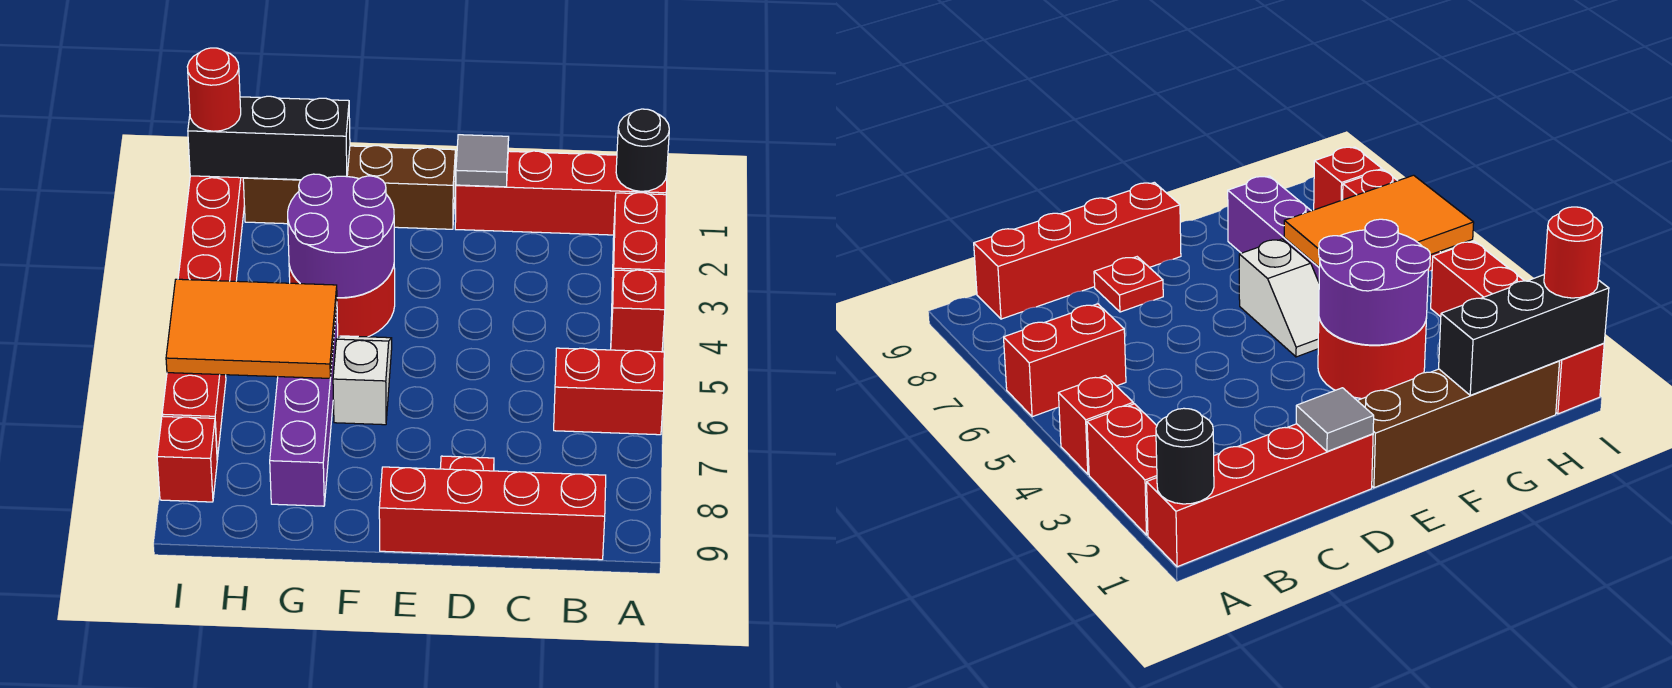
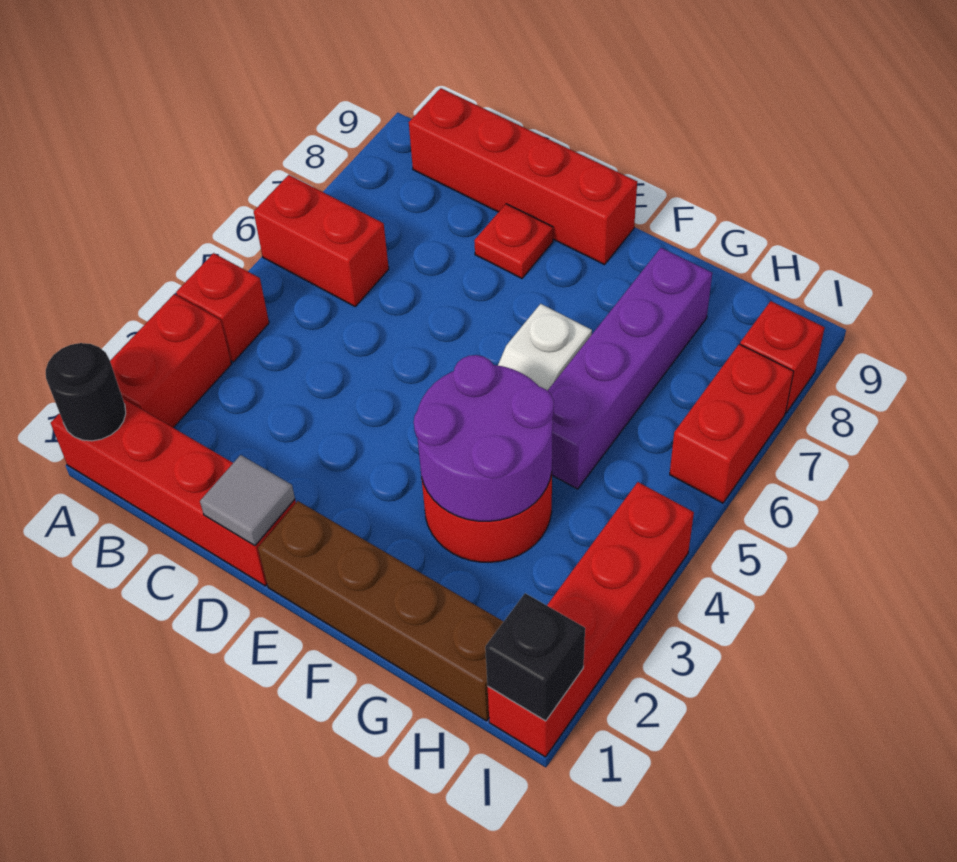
black 1x3 brick [188,96,350,180] -> black 1x1 brick [485,593,585,721]
orange 2x3 tile [166,279,337,378] -> none
red 1x1 round brick [187,48,241,131] -> none

